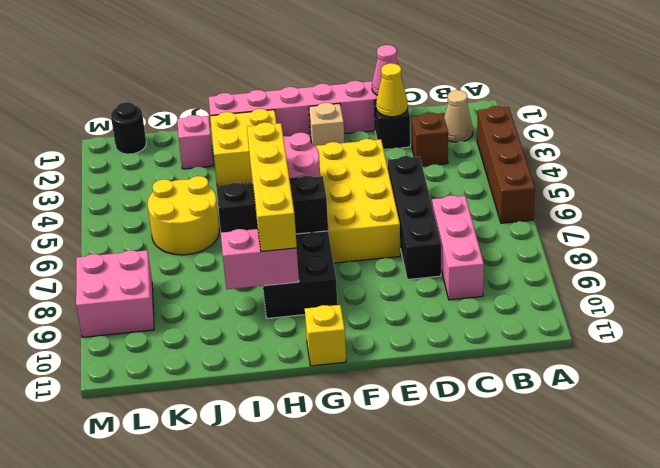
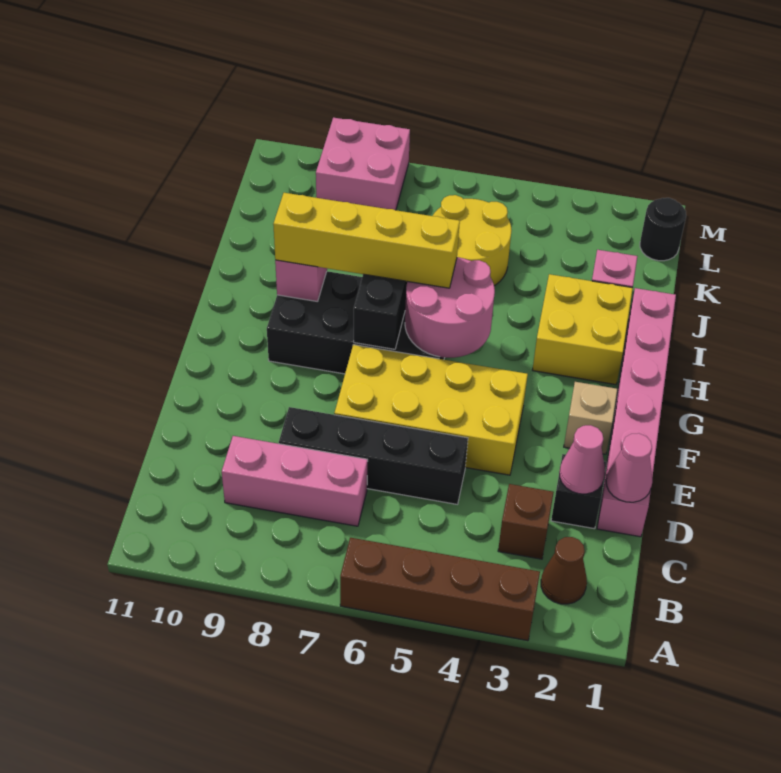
tan 1x1 cone [444,90,473,142] -> brown 1x1 cone [541,537,587,604]
yellow 1x1 cone [376,63,408,117] -> pink 1x1 cone [559,425,605,494]
yellow 1x1 brick [305,305,346,366] -> none

